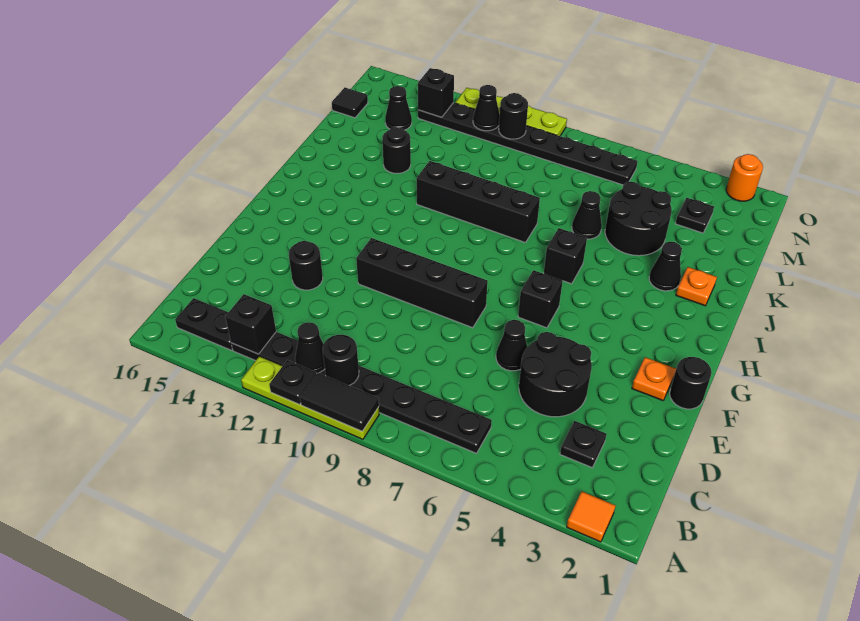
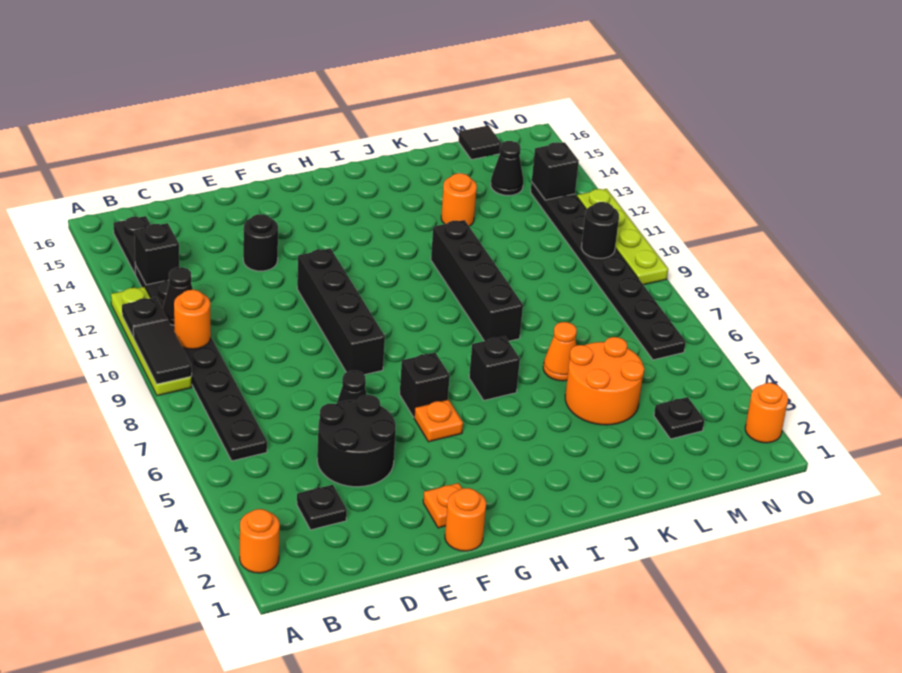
orange 1x1 tile [567,491,615,542] -> orange 1x1 round brick [240,509,280,573]
black 1x1 round brick [323,335,359,385] -> orange 1x1 round brick [174,290,211,349]
black 1x1 round brick [670,357,712,409] -> orange 1x1 round brick [445,488,486,551]
orange 1x1 plate [676,267,717,306] -> orange 1x1 plate moved to [414,400,463,442]
black 1x1 cone [649,242,682,291] -> none
black 2x2 round brick [605,182,672,256] -> orange 2x2 round brick [565,337,644,425]
black 1x1 cone [572,191,602,239] -> orange 1x1 cone [543,322,577,381]
black 1x1 round brick [382,127,411,173] -> orange 1x1 round brick [441,173,477,226]
black 1x1 cone [473,85,500,131] -> none

